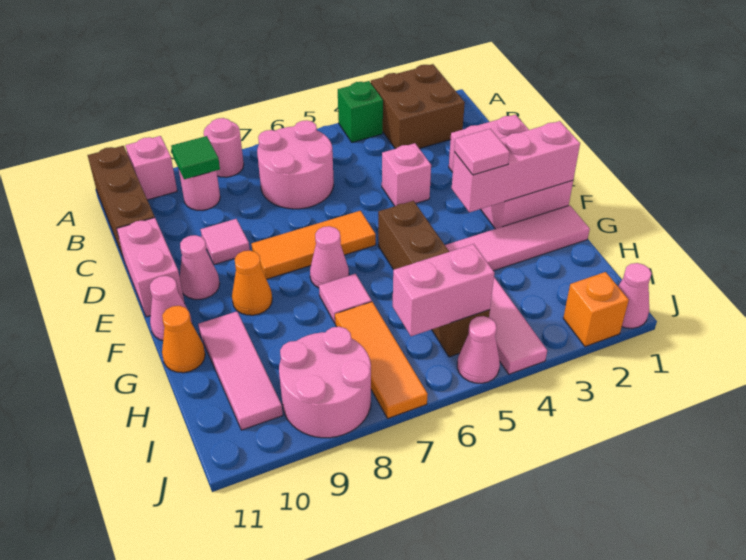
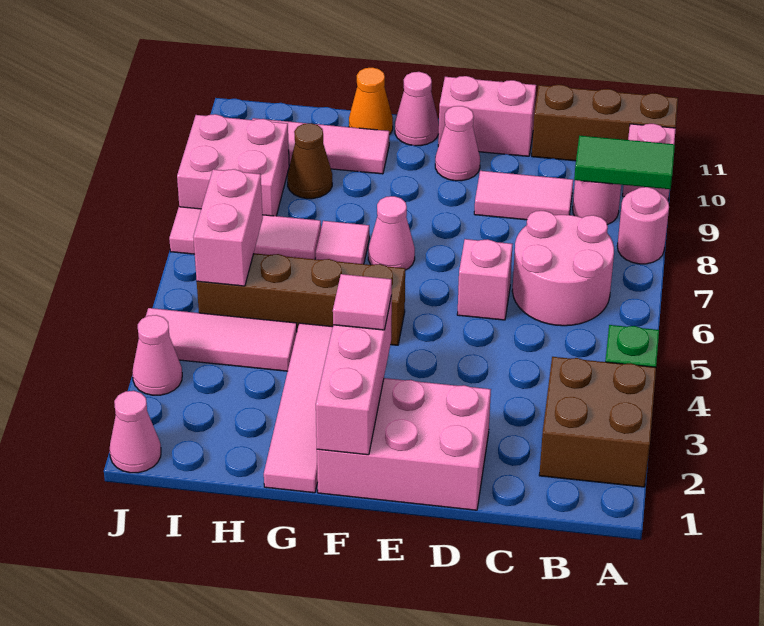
green 1x1 tile [171,136,220,179] -> green 1x2 tile [574,136,675,189]
pink 1x1 brick [382,143,431,206] -> pink 1x1 brick moved to [457,239,513,320]
pink 1x1 tile [201,219,250,265] -> pink 1x2 tile [474,171,573,220]
orange 1x3 tile [252,211,376,279] -> none
orange 1x1 cone [232,250,272,315] -> none
orange 1x3 tile [335,302,428,418] -> pink 1x3 tile [169,207,321,259]
none -> brown 1x1 cone [287,123,332,199]
pink 2x2 round brick [279,327,371,438] -> pink 2x2 brick [177,114,289,216]
orange 1x1 brick [563,272,629,347] -> none
pink 1x1 cone [457,316,500,383] -> pink 1x1 cone moved to [132,315,182,395]

